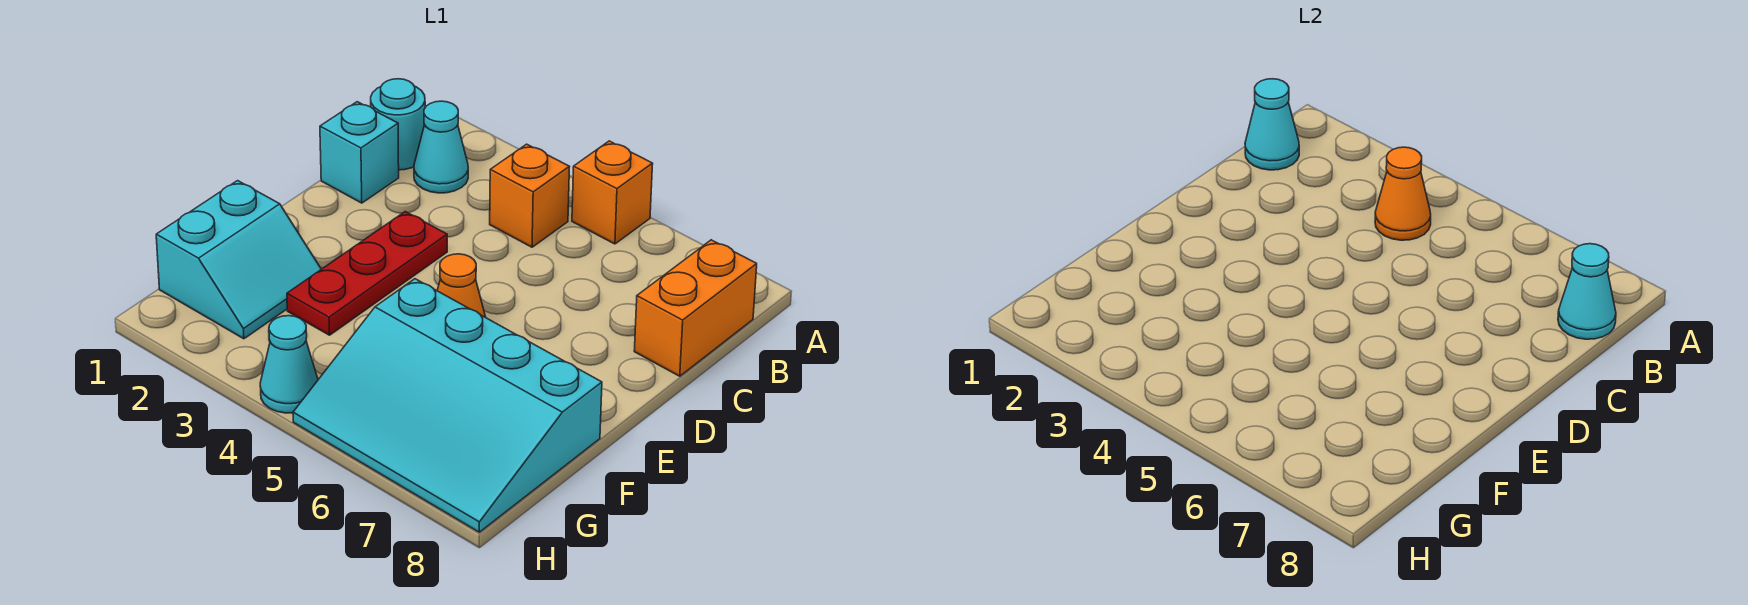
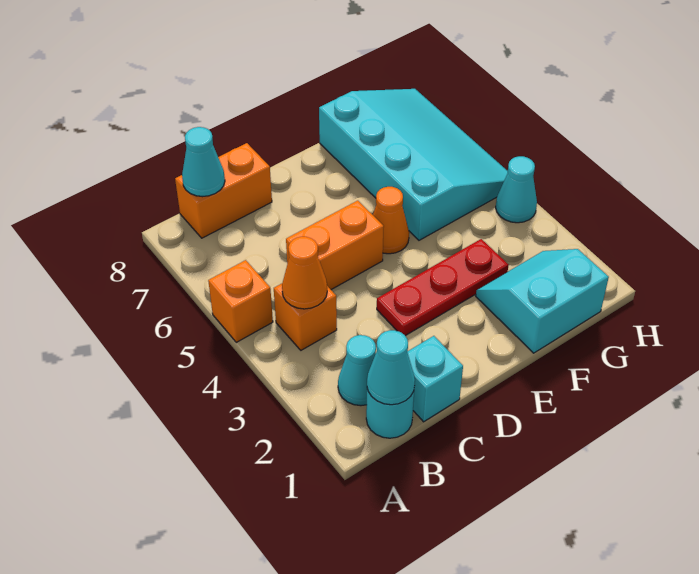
none -> orange 1x2 brick [286,201,384,290]

